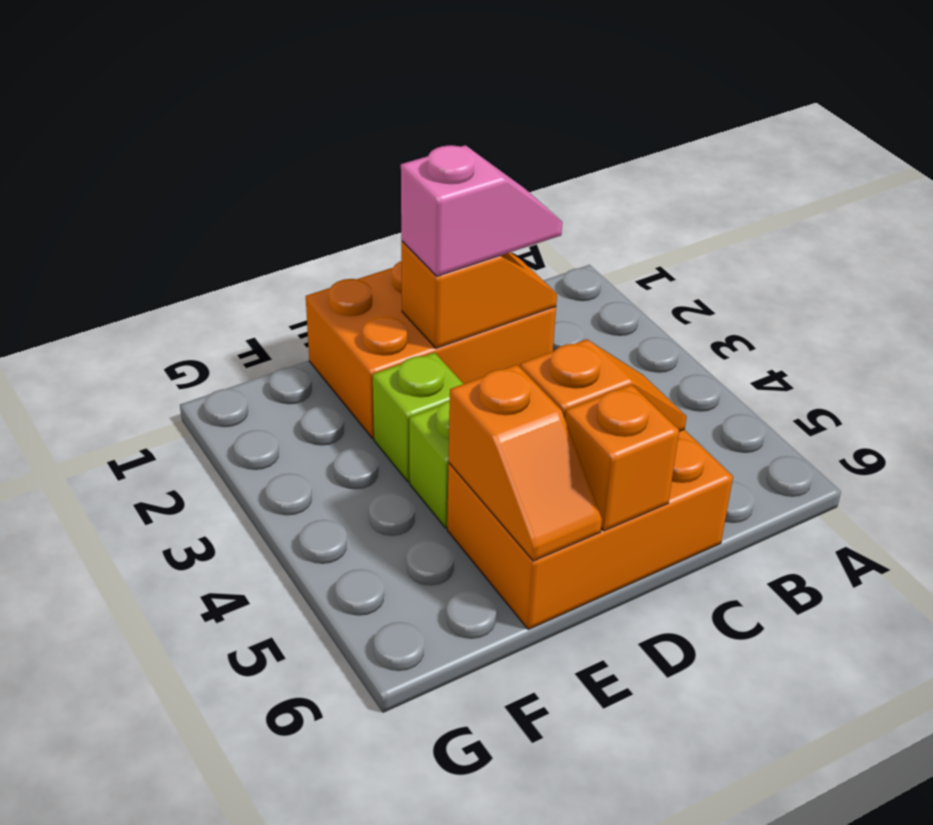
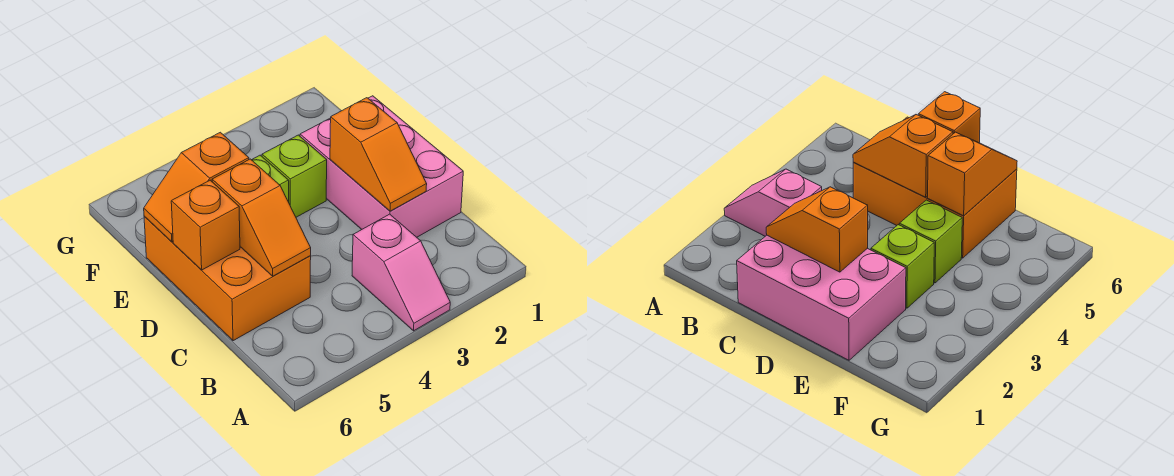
orange 2x3 brick [306,261,556,439] -> pink 2x3 brick [300,96,463,237]
pink 1x2 slope [401,145,562,276] -> pink 1x2 slope moved to [352,214,450,331]

